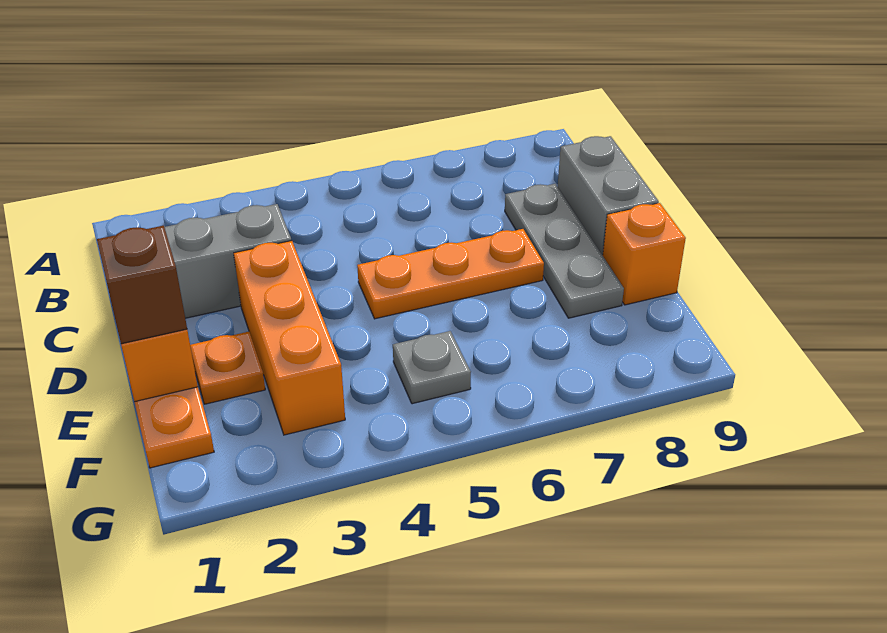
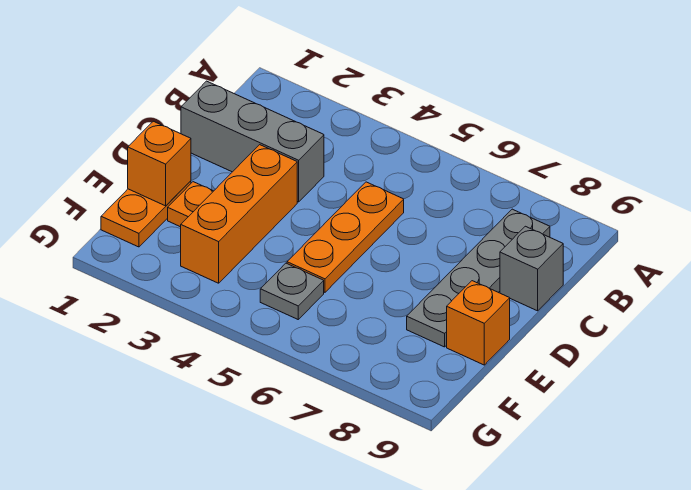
grey 1x3 plate [505,184,624,318] -> grey 1x4 plate [407,209,550,347]
grey 1x2 brick [558,136,659,255] -> grey 1x1 brick [500,226,563,311]
orange 1x3 plate [357,229,544,319] -> orange 1x3 plate turned to [287,182,404,292]
brown 1x1 brick [97,226,187,344] -> none

